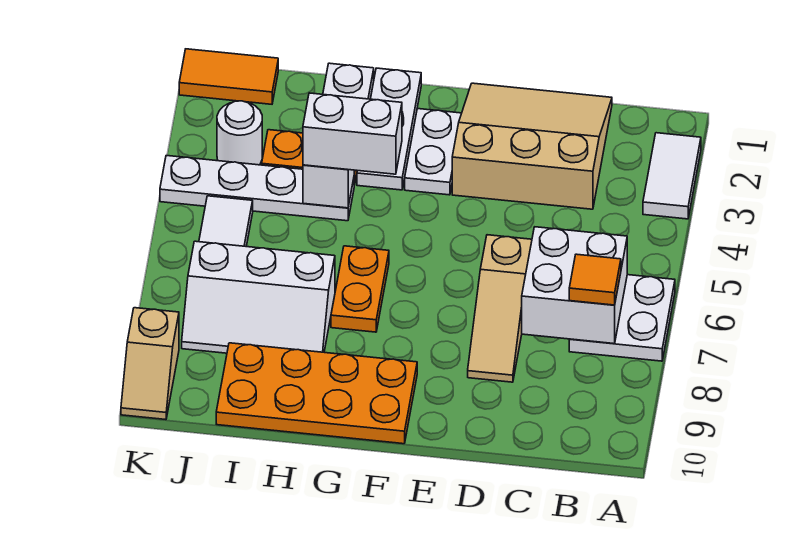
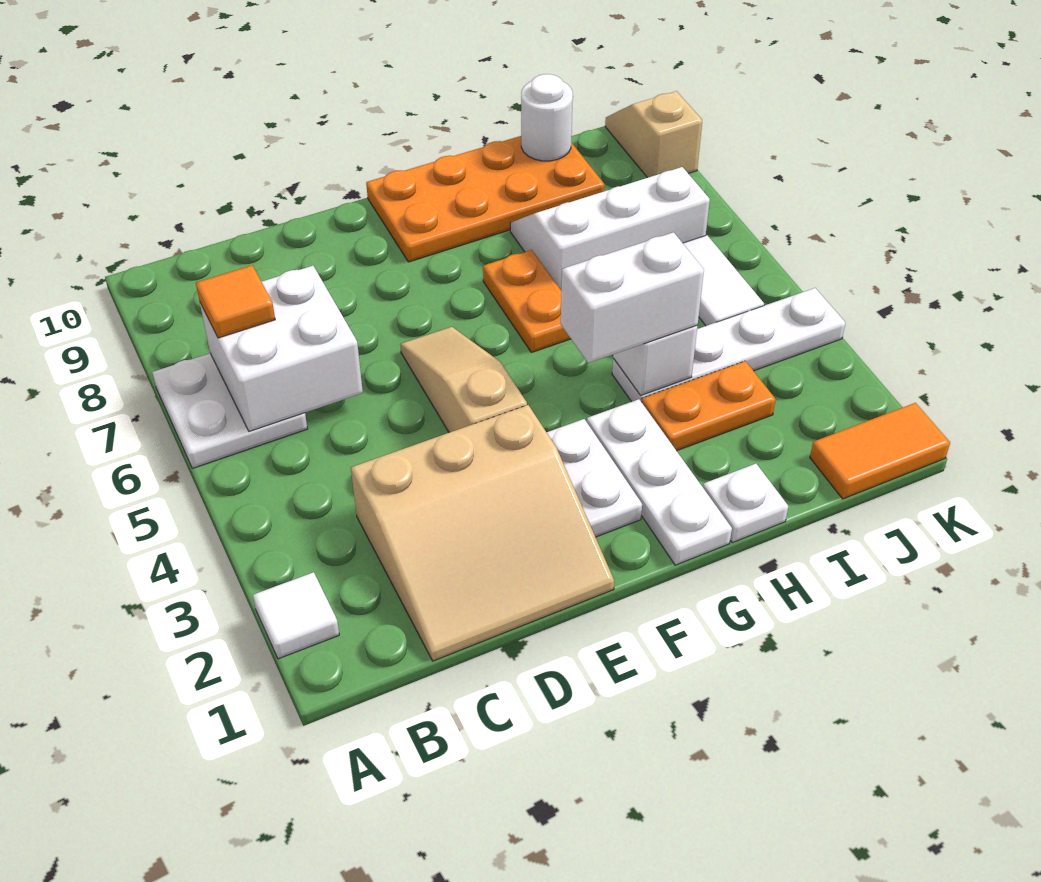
white 1x2 tile [643,133,701,219] -> white 1x1 tile [253,572,339,659]
tan 1x3 slope [468,235,532,382] -> tan 1x3 slope moved to [400,327,527,433]
white 1x1 round brick [217,101,262,165] -> white 1x1 round brick moved to [521,74,573,161]

